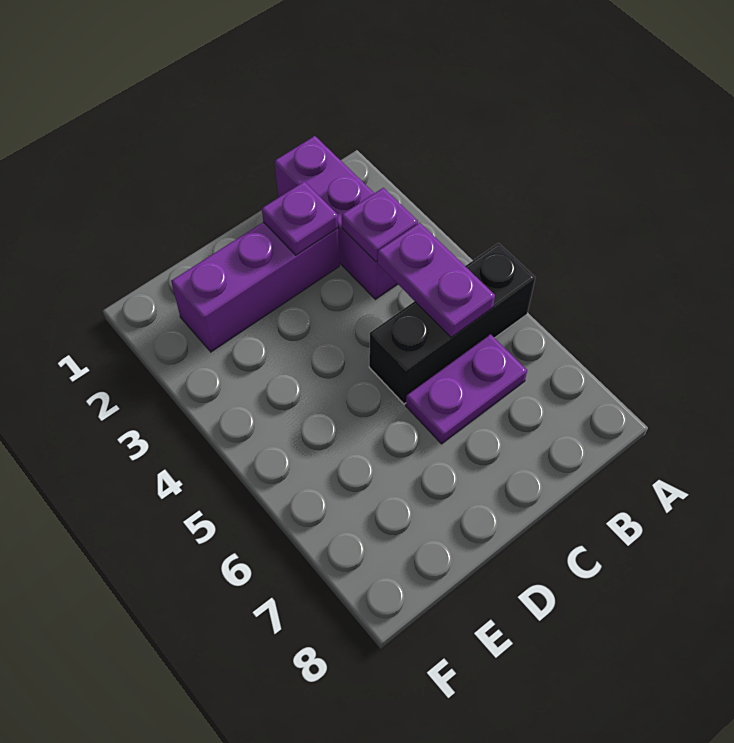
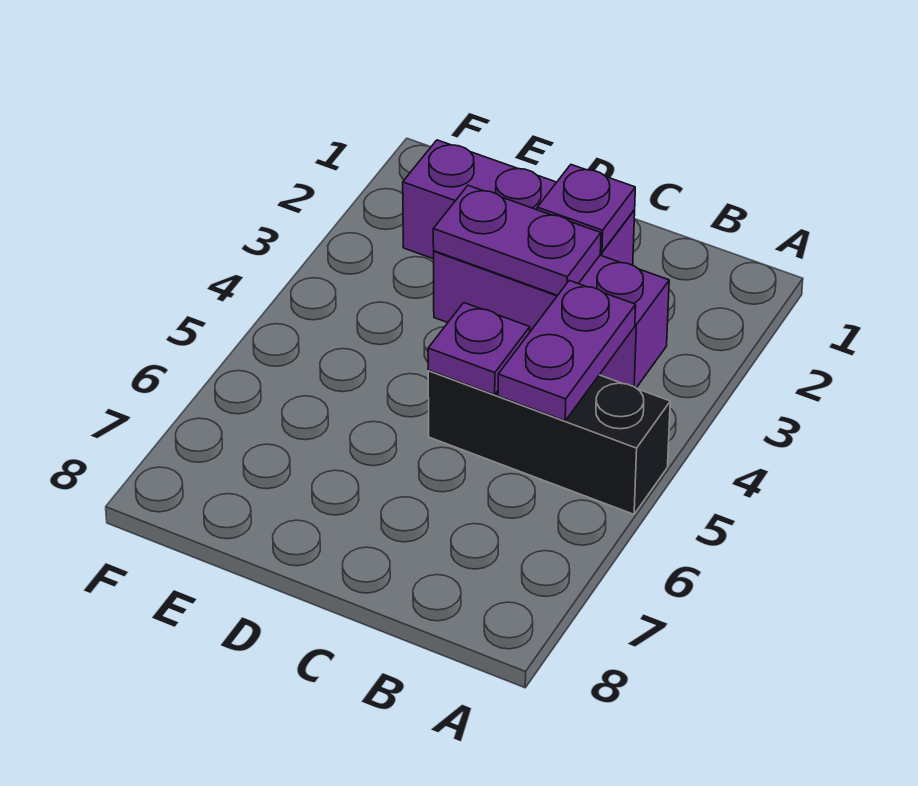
purple 1x3 brick [274,136,397,299] -> purple 1x3 brick turned to [434,251,669,388]
purple 1x1 plate [342,188,418,262] -> purple 1x1 plate moved to [428,303,530,395]
purple 1x2 plate [406,334,527,444] -> purple 1x2 plate moved to [433,185,601,295]

